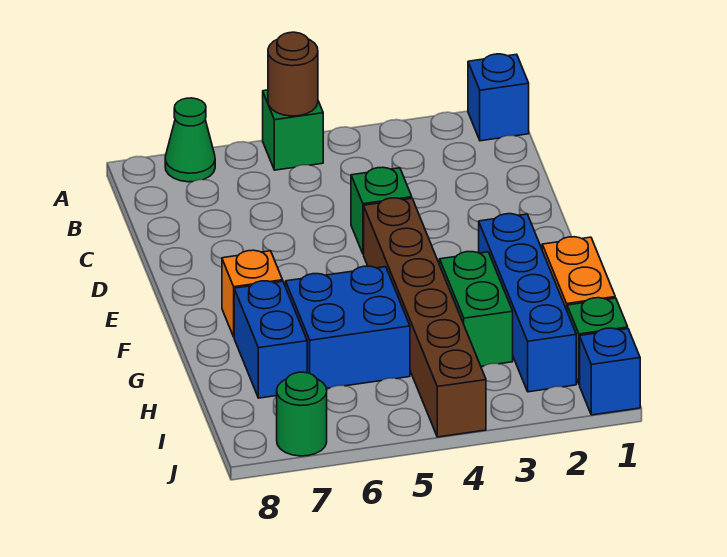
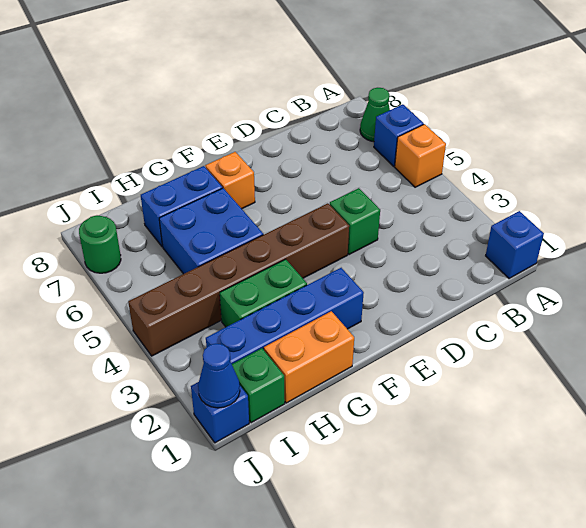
green 1x1 brick [263,90,323,170] -> orange 1x1 brick [395,124,446,187]
brown 1x1 round brick [268,32,318,116] -> none
none -> blue 1x1 brick [374,104,424,166]
none -> blue 1x1 cone [198,344,240,408]

